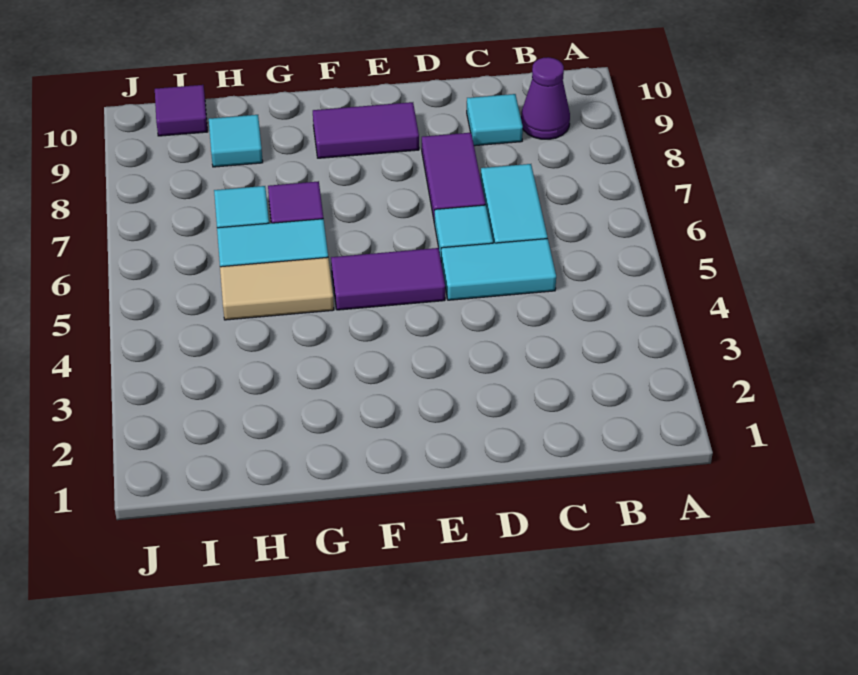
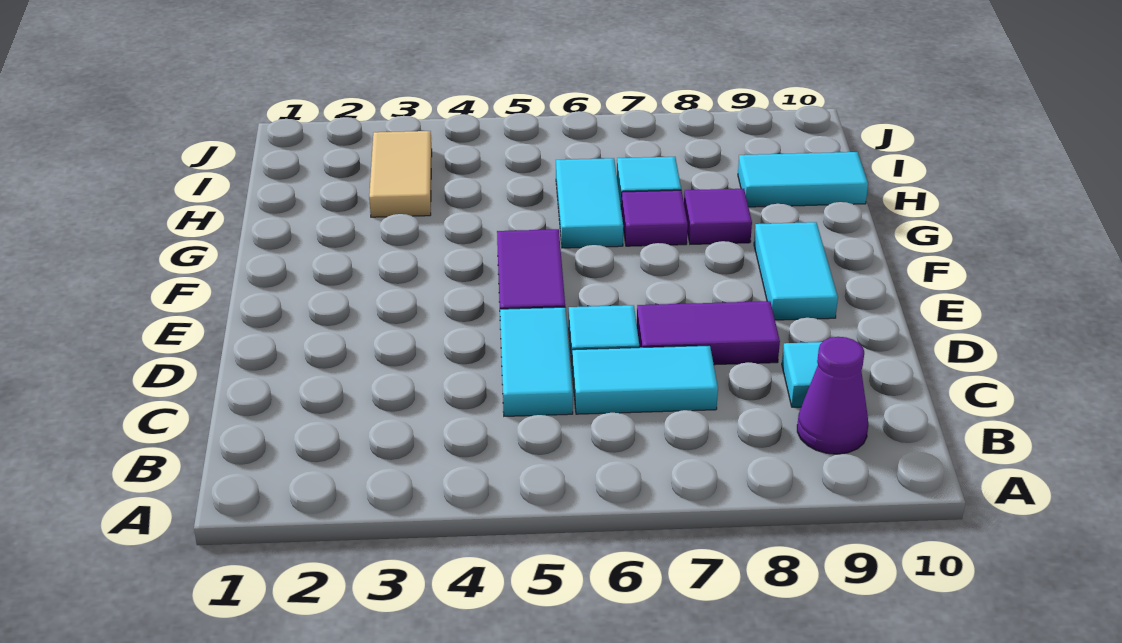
purple 1x2 tile [313,102,419,158] -> cyan 1x2 tile [754,222,838,320]
tan 1x2 tile [220,257,334,320] -> tan 1x2 tile moved to [369,131,432,217]
cyan 1x1 tile [209,115,263,167] -> cyan 1x2 tile [738,152,868,207]
purple 1x1 tile [155,85,207,136] -> purple 1x1 tile moved to [684,189,752,244]

